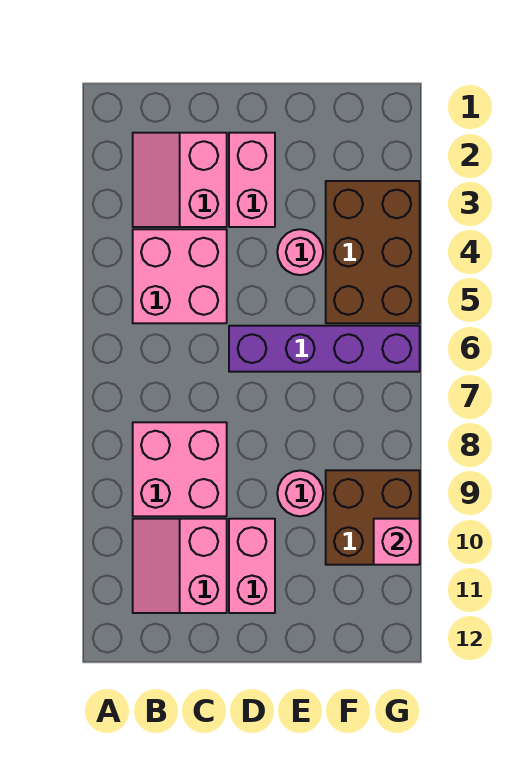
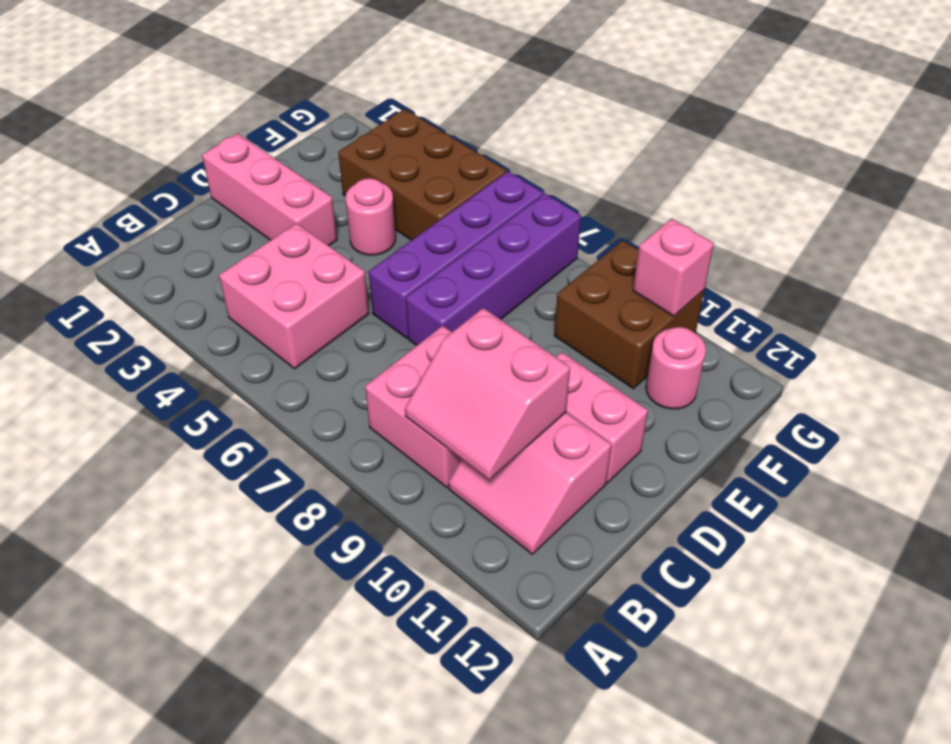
pink 2x2 slope [133,133,227,227] -> pink 2x2 slope moved to [405,308,570,480]
pink 1x2 brick [229,133,275,227] -> pink 1x3 brick [202,133,337,246]
none -> purple 1x4 brick [406,194,581,345]
pink 1x1 round brick [277,470,323,516] -> pink 1x1 round brick moved to [646,327,706,409]

